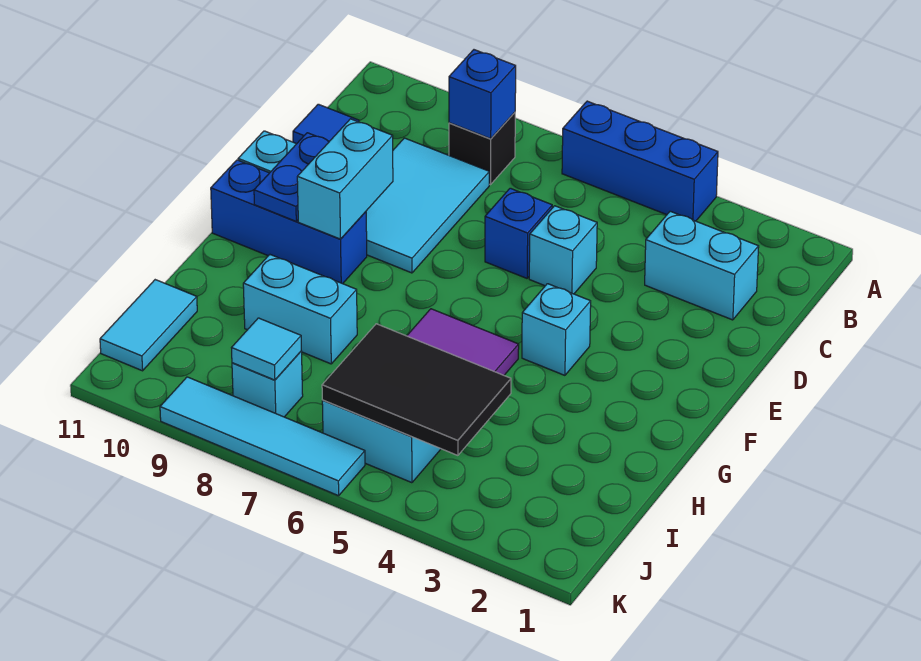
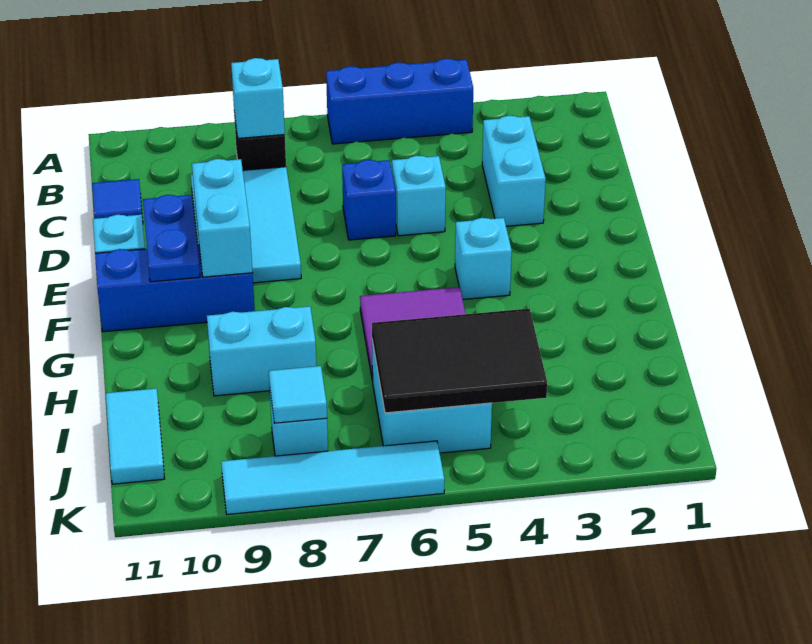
blue 1x1 brick [449,50,516,139] -> cyan 1x1 brick [231,58,285,138]
cyan 1x2 brick [645,211,759,320] -> cyan 1x2 brick turned to [482,116,546,226]

